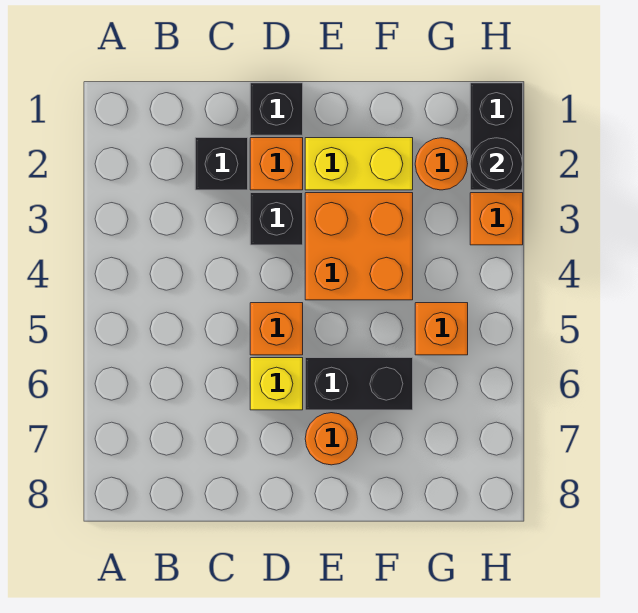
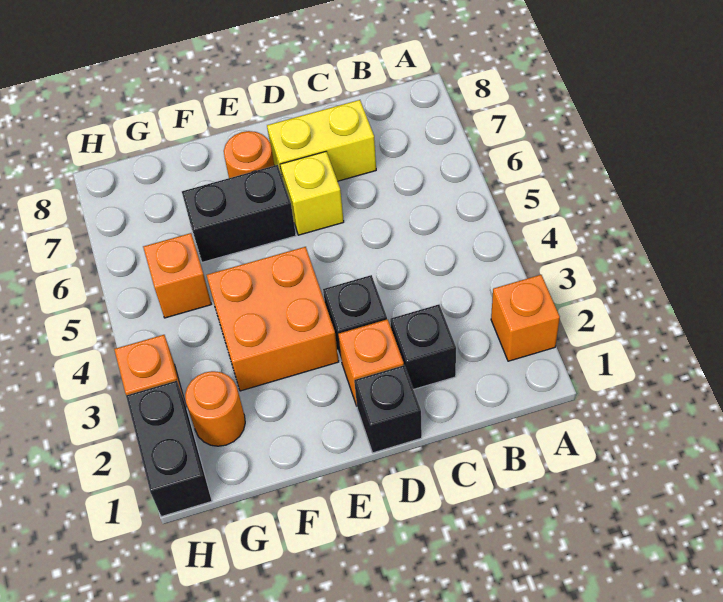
orange 1x1 brick [250,303,303,355] -> orange 1x1 brick moved to [491,275,560,361]
yellow 1x2 brick [305,138,413,190] -> yellow 1x2 brick moved to [267,100,376,181]
black 1x1 round brick [470,138,523,190] -> none

